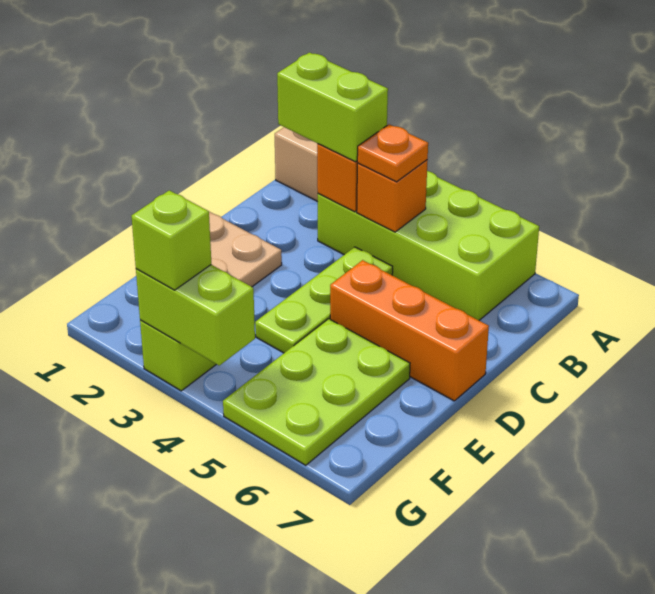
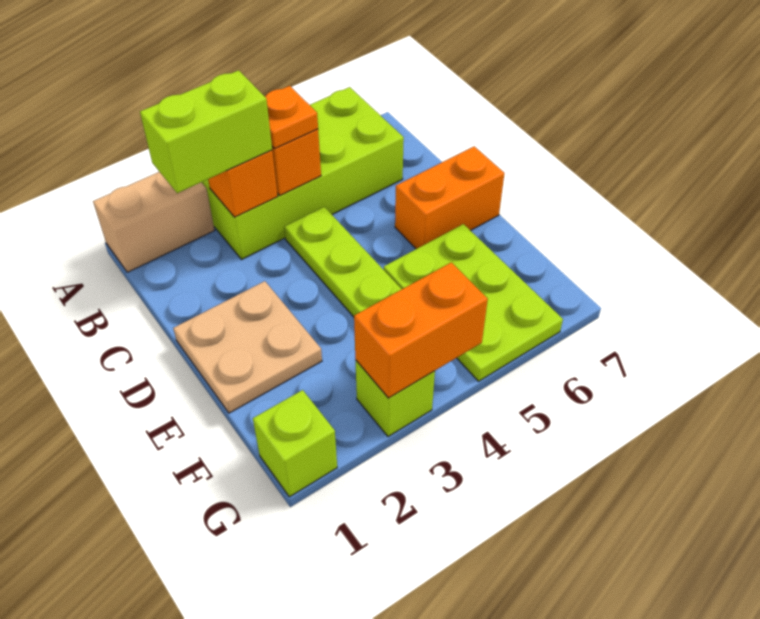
orange 1x3 brick [330,260,489,401] -> orange 1x2 brick [395,146,505,249]
lime 1x2 brick [136,265,255,365] -> orange 1x2 brick [354,262,488,398]
lime 1x1 brick [132,190,211,290] -> lime 1x1 brick moved to [253,390,337,497]

